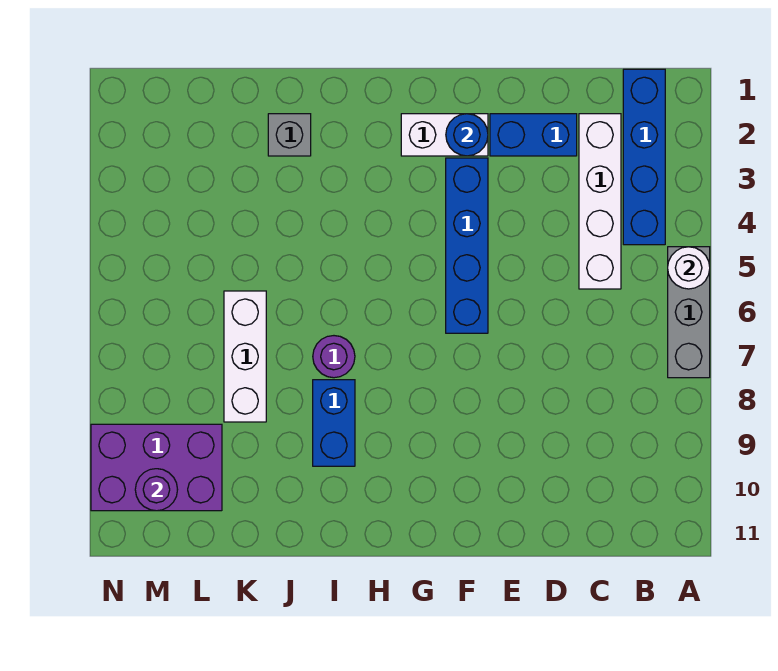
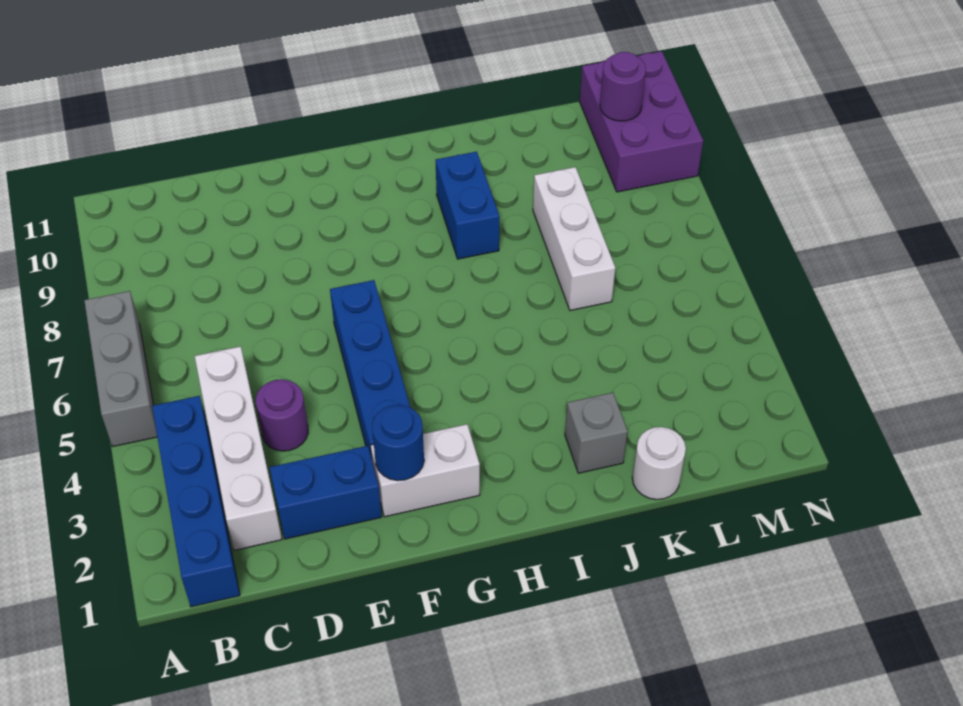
white 1x1 round brick [668,247,710,289] -> white 1x1 round brick moved to [632,427,686,500]
purple 1x1 round brick [313,336,355,378] -> purple 1x1 round brick moved to [256,379,308,451]
purple 2x3 brick [91,424,222,511] -> purple 2x3 brick turned to [580,51,703,192]

